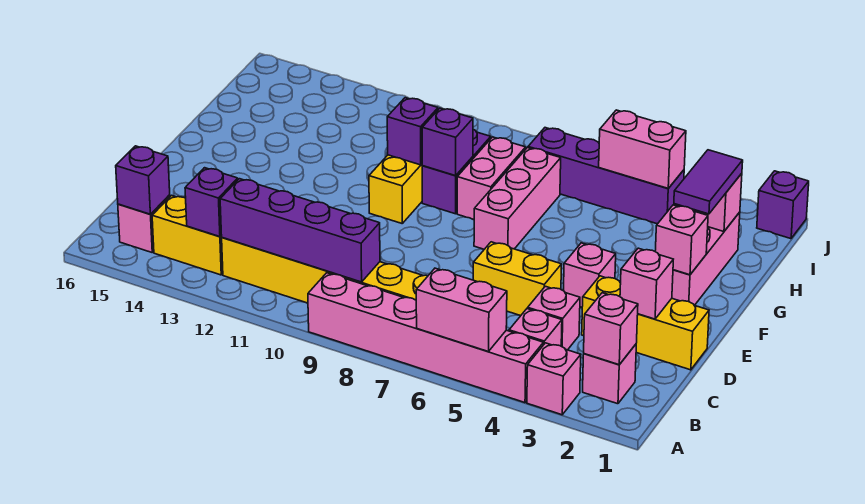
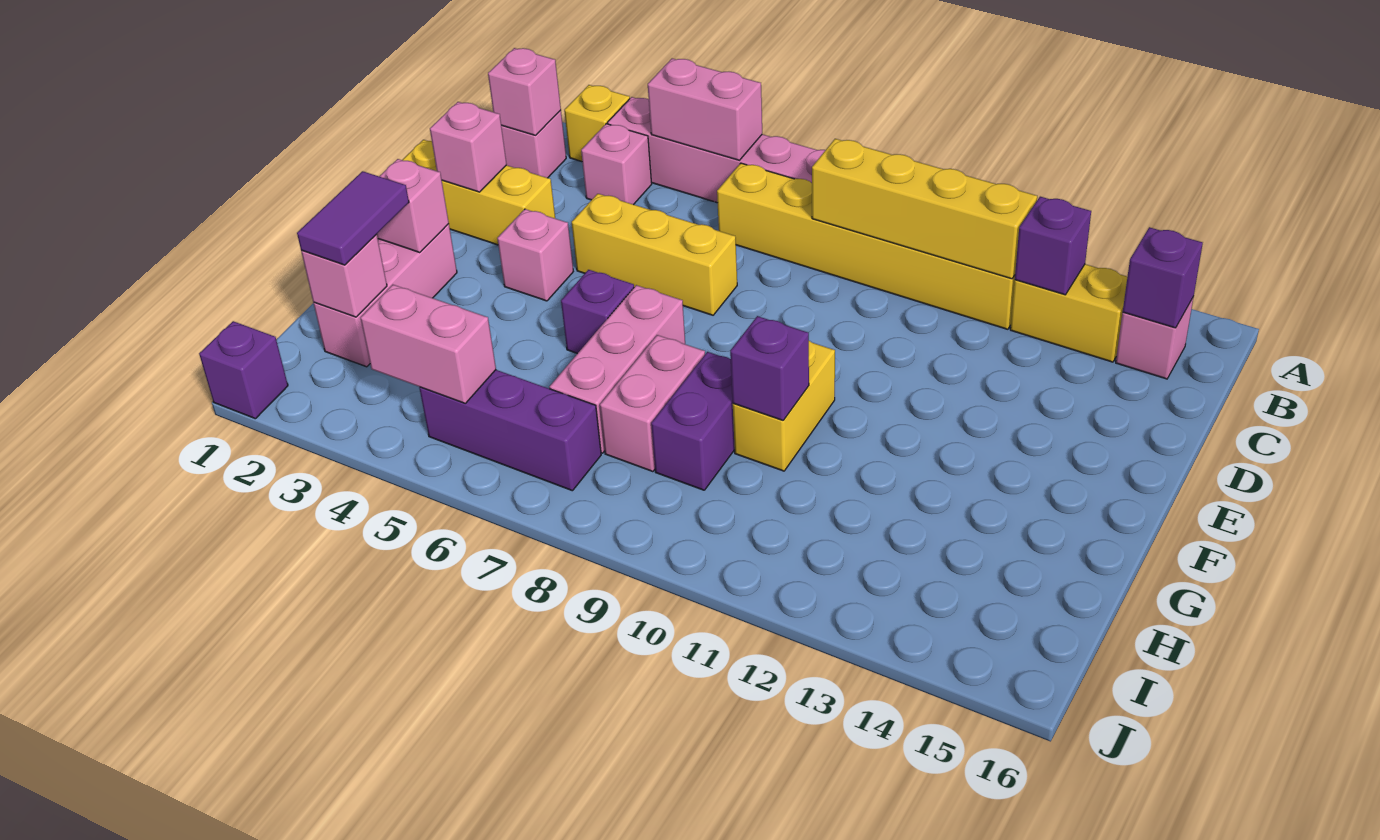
pink 1x1 brick [527,343,581,415] -> yellow 1x1 brick [564,85,630,162]
purple 1x4 brick [220,179,380,282] -> yellow 1x4 brick [812,139,1037,279]
pink 1x1 brick [528,286,580,350] -> none
yellow 1x2 brick [473,242,562,316] -> yellow 1x3 brick [572,194,737,315]
purple 1x1 brick [422,108,473,176] -> purple 1x1 brick moved to [561,270,634,354]
purple 1x4 brick [528,128,684,224] -> purple 1x3 brick [419,370,601,491]

